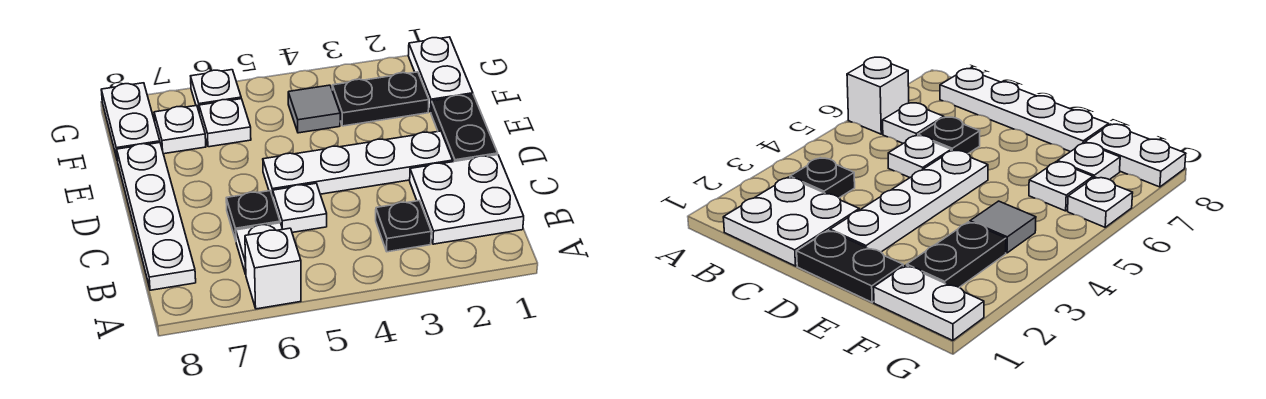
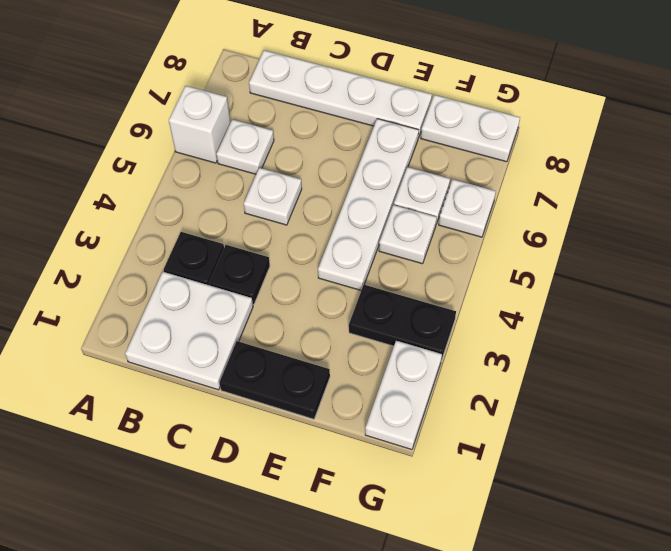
black 1x1 plate [226,191,280,240] -> black 1x1 plate moved to [209,245,270,305]
white 1x4 plate [263,131,453,197] -> white 1x4 plate moved to [318,119,419,290]
white 1x2 plate [408,37,473,112] -> white 1x2 plate turned to [365,341,442,450]
black 1x2 plate [332,72,429,126] -> black 1x2 plate turned to [349,285,456,360]
grey 1x1 tile [288,85,340,133] -> none
white 1x1 plate [154,105,206,154] -> white 1x1 plate moved to [379,205,437,264]

